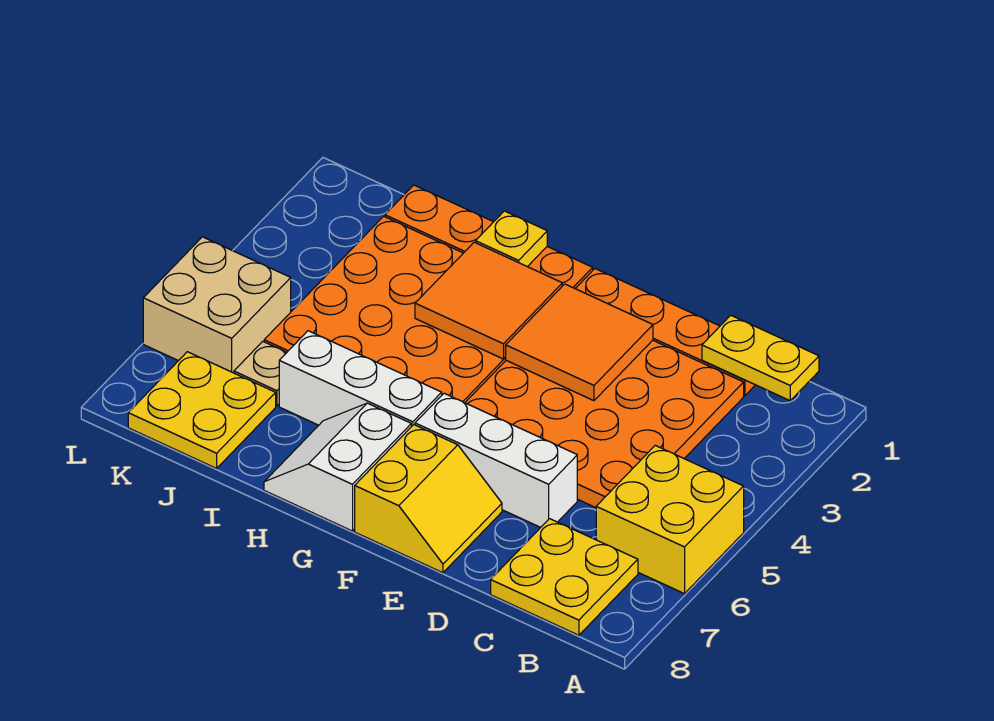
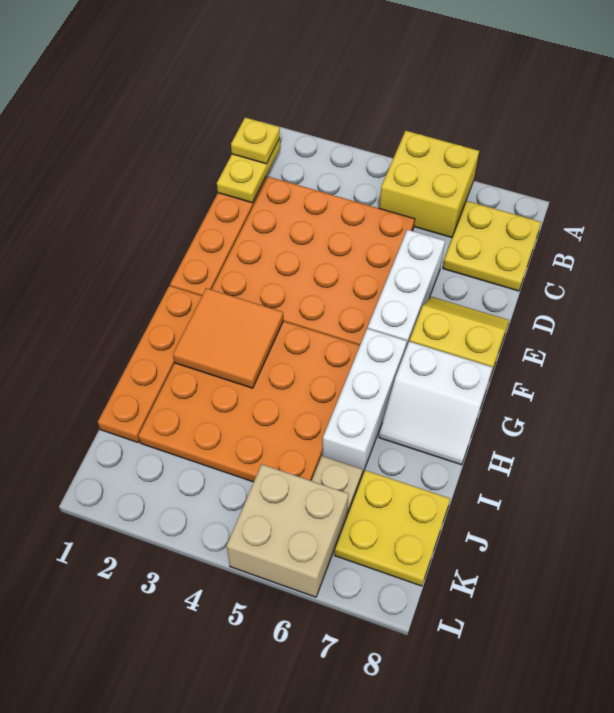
orange 2x2 tile [506,284,653,401] -> none
yellow 1x1 plate [476,211,547,267] -> yellow 1x1 plate moved to [231,117,280,164]

